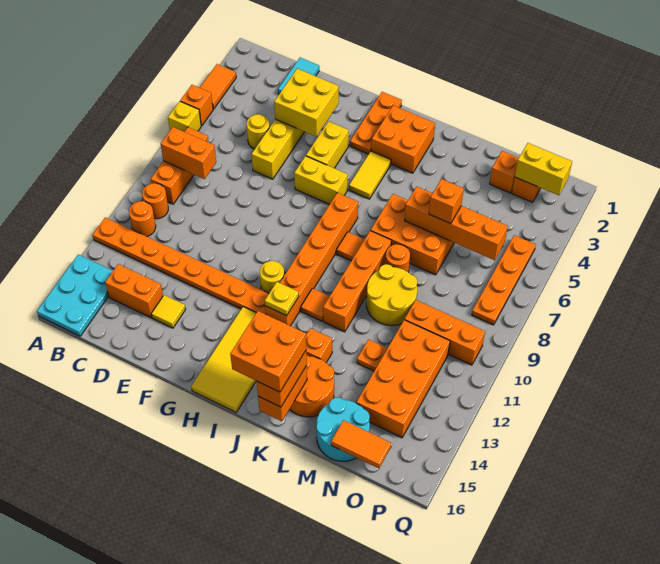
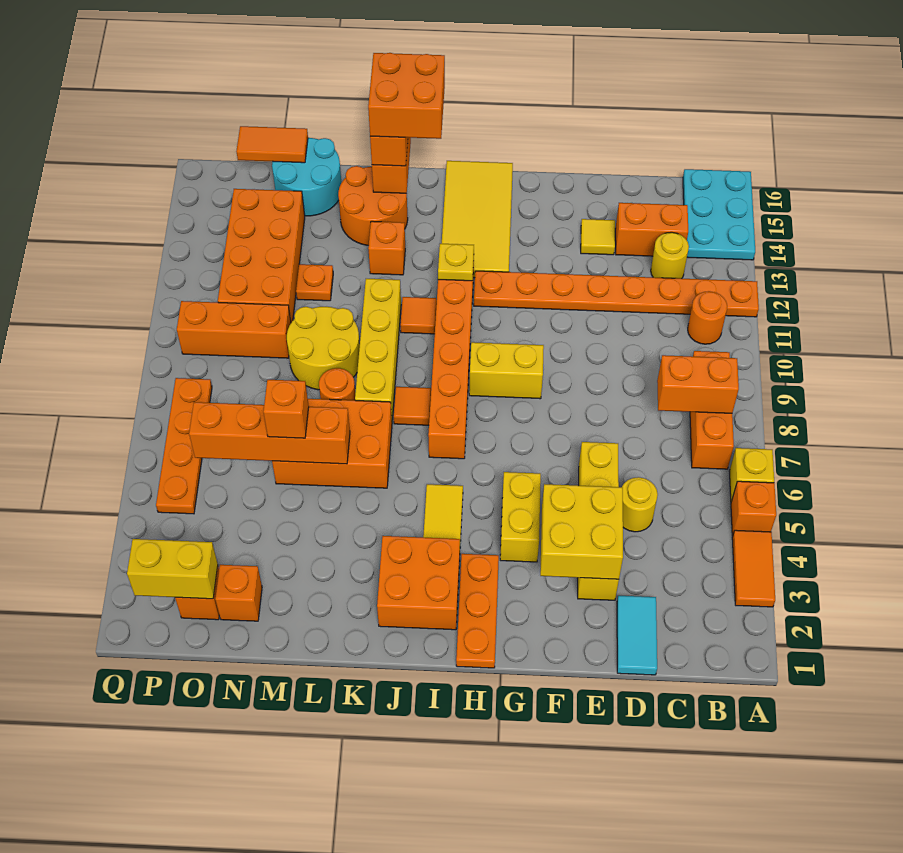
orange 1x1 round brick [142,183,168,219] -> none
yellow 1x2 brick [294,156,348,205] -> yellow 1x2 brick moved to [469,342,544,399]
yellow 1x1 round brick [260,261,284,293] -> yellow 1x1 round brick moved to [651,232,689,279]
orange 1x4 brick [323,231,391,332] -> yellow 1x4 brick [355,279,401,420]

